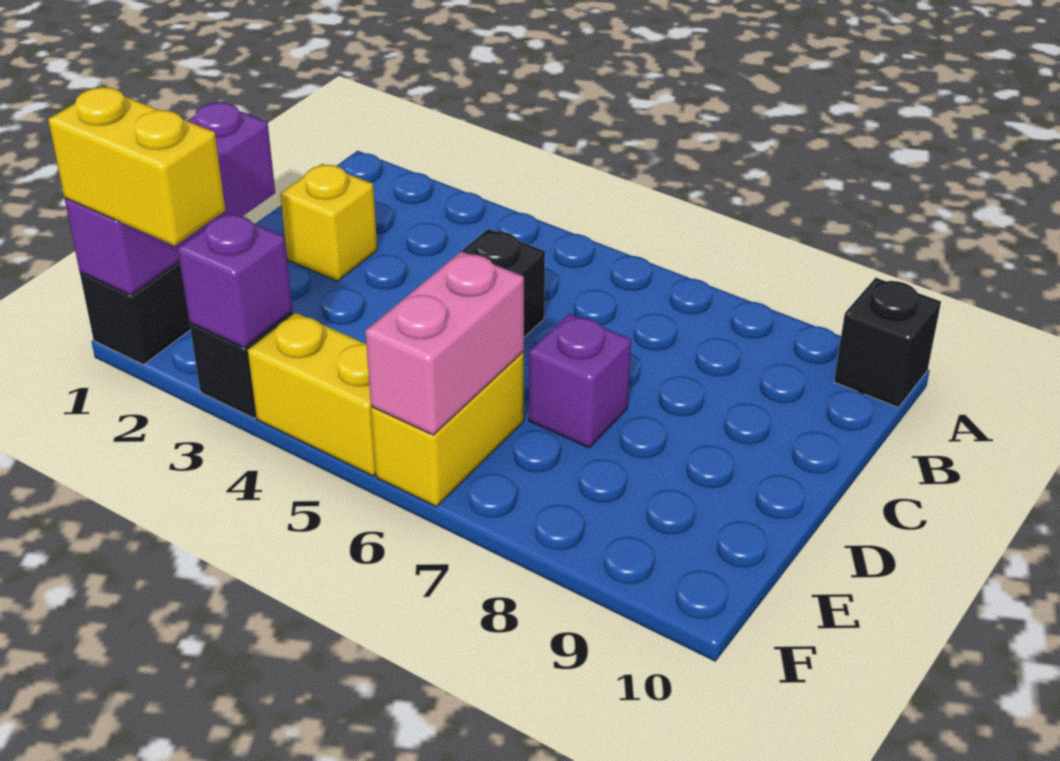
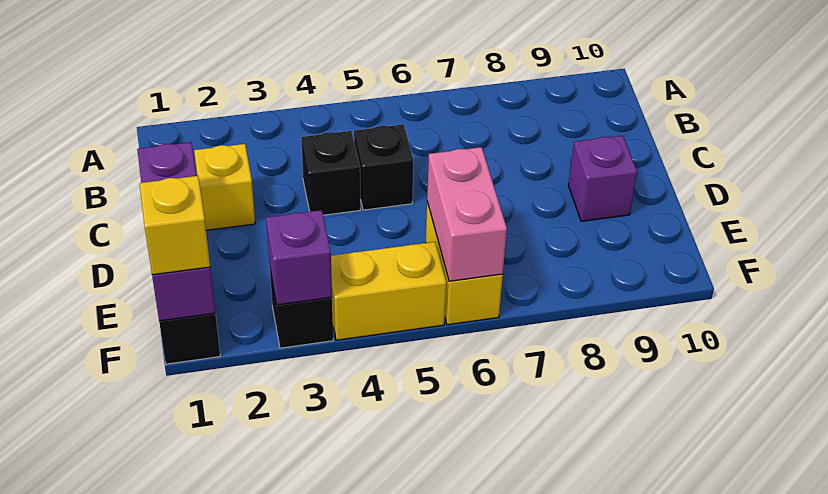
black 1x1 brick [834,278,941,408] -> black 1x1 brick moved to [301,131,360,215]
purple 1x1 brick [529,314,631,448] -> purple 1x1 brick moved to [568,136,637,221]
yellow 1x2 brick [48,87,225,246] -> yellow 1x1 brick [140,176,210,275]

